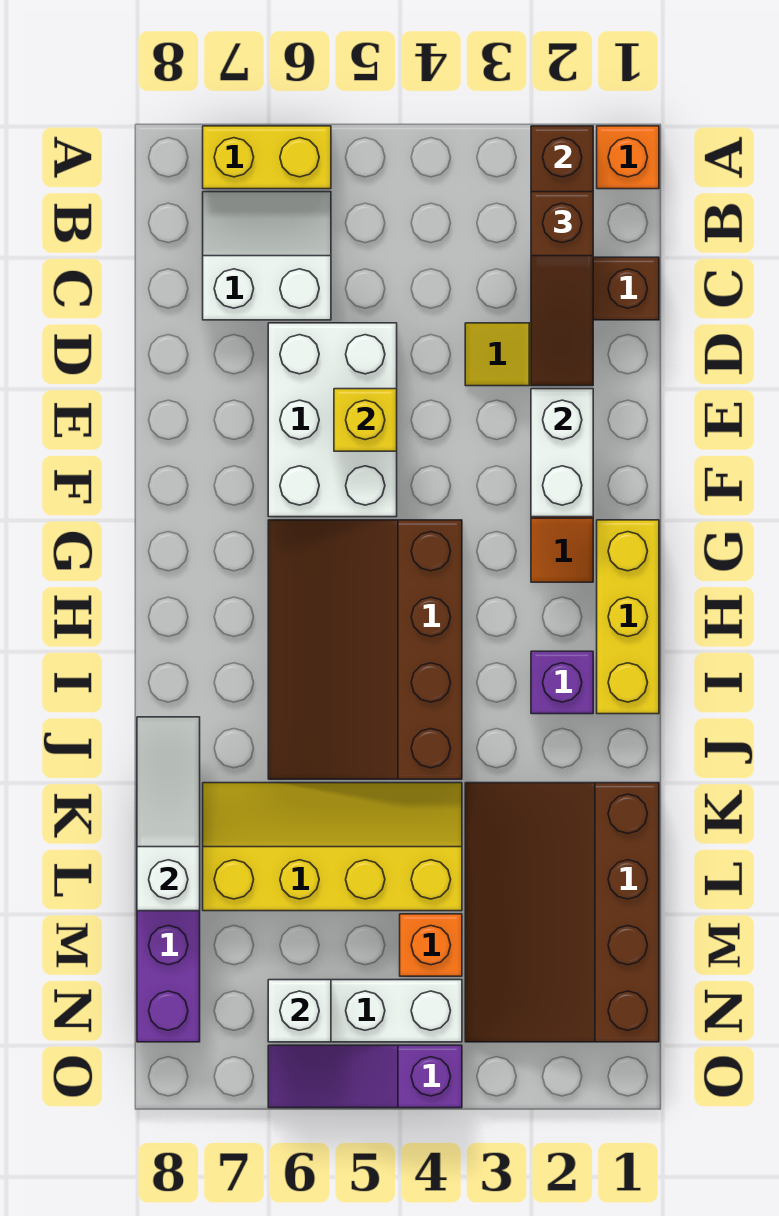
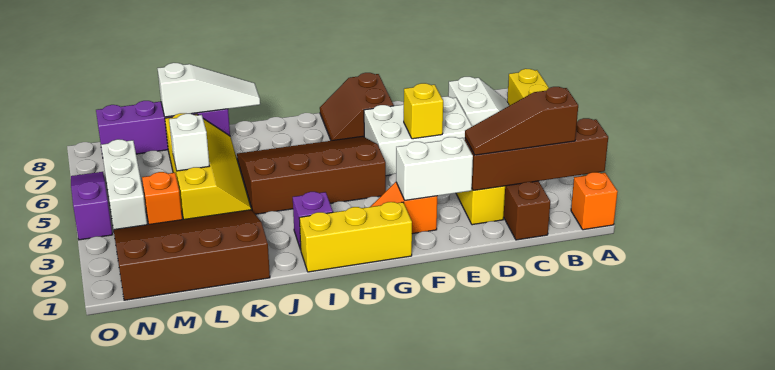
none -> brown 2x2 slope [320,73,394,141]
white 1x1 brick [268,980,331,1042] -> white 1x1 brick moved to [169,114,209,171]

